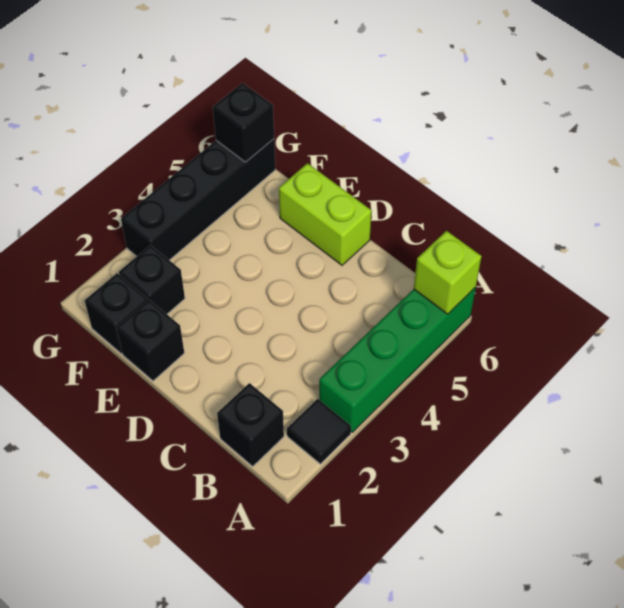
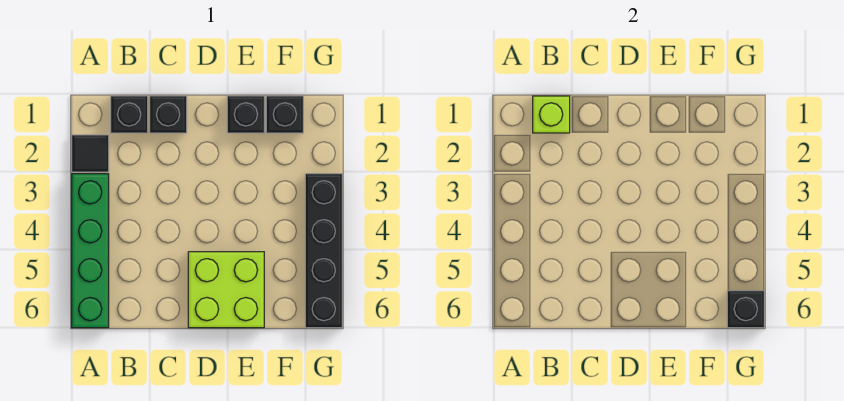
lime 1x1 brick [414,231,482,314] -> lime 1x1 brick moved to [533,96,570,133]
lime 1x2 brick [279,163,372,265] -> lime 2x2 brick [188,252,264,328]
black 1x1 brick [119,245,185,314] -> black 1x1 brick moved to [150,96,187,133]

